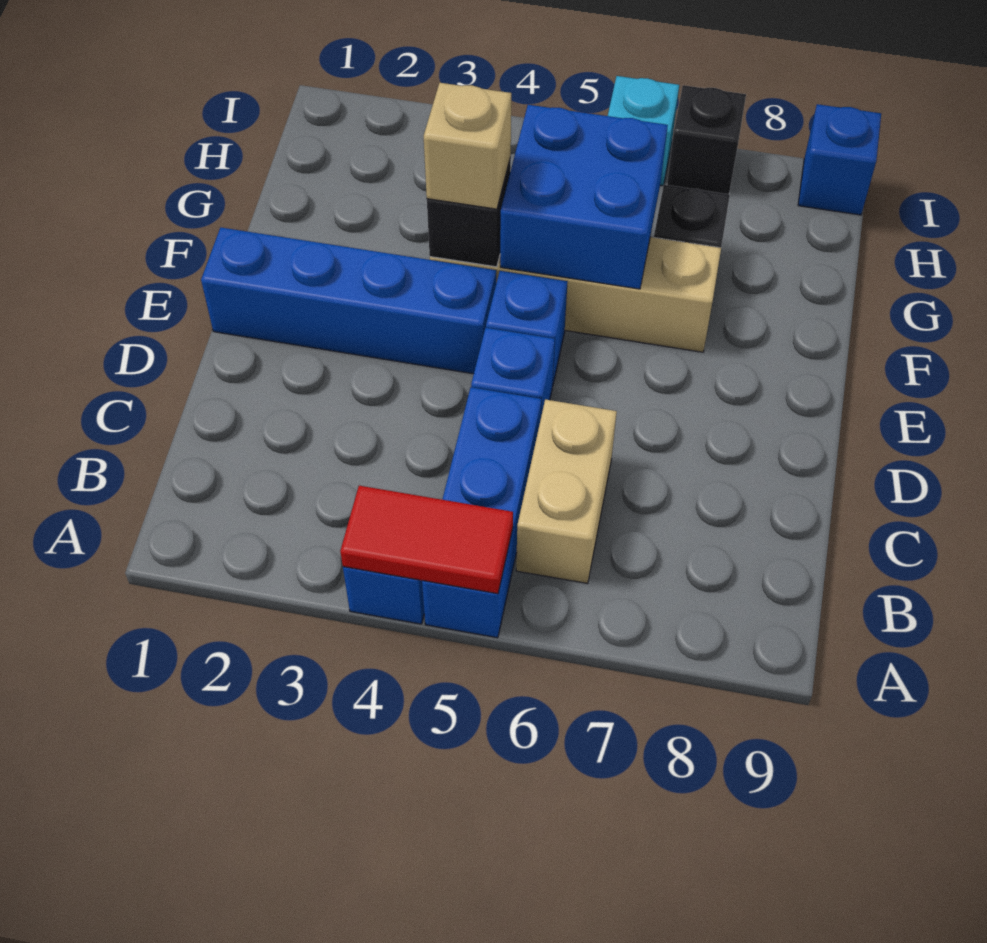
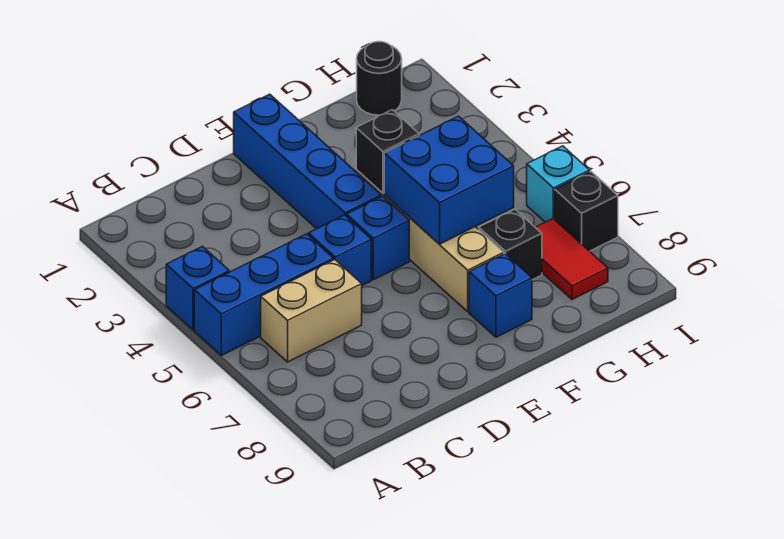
red 1x2 tile [340,486,513,594] -> red 1x2 tile moved to [535,219,608,299]
tan 1x1 brick [424,83,511,209] -> none
none -> black 1x1 round brick [357,42,402,115]
blue 1x1 brick [798,104,881,215] -> blue 1x1 brick moved to [469,254,532,337]

